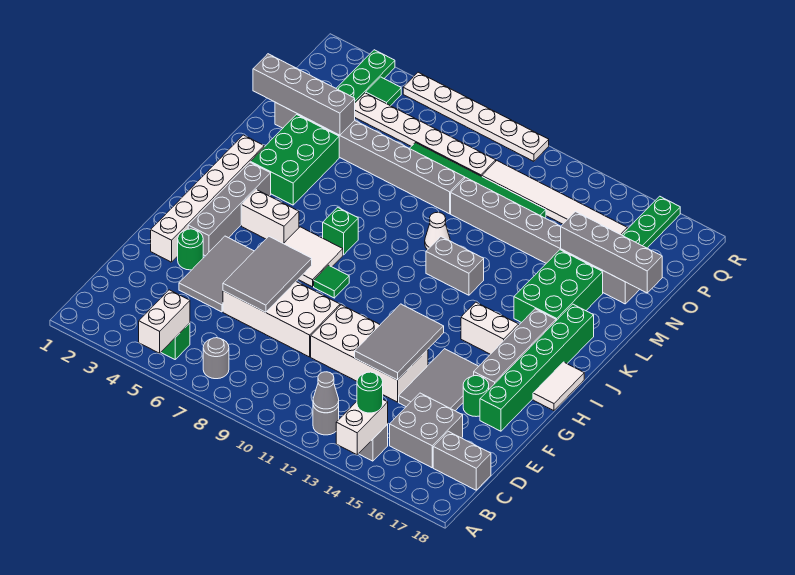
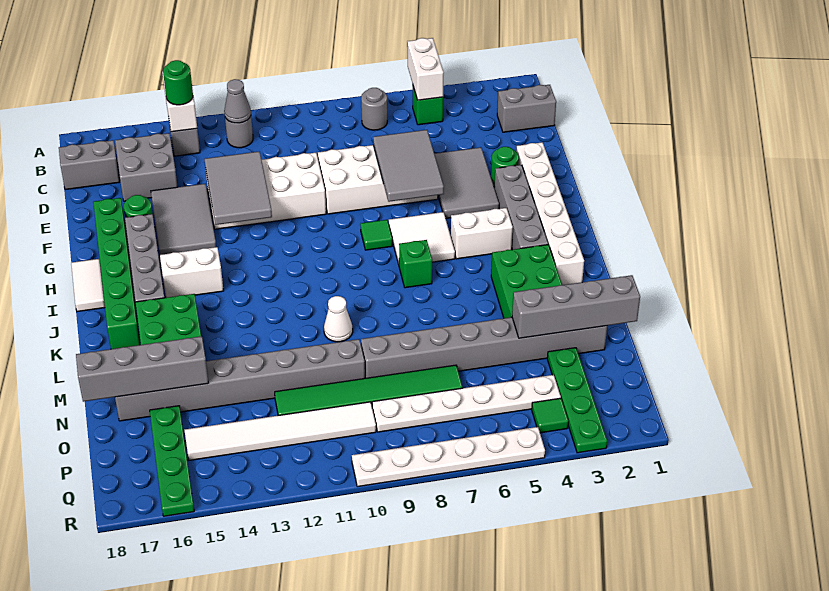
grey 1x2 brick [426,237,484,295] -> grey 1x2 brick moved to [497,85,556,132]

